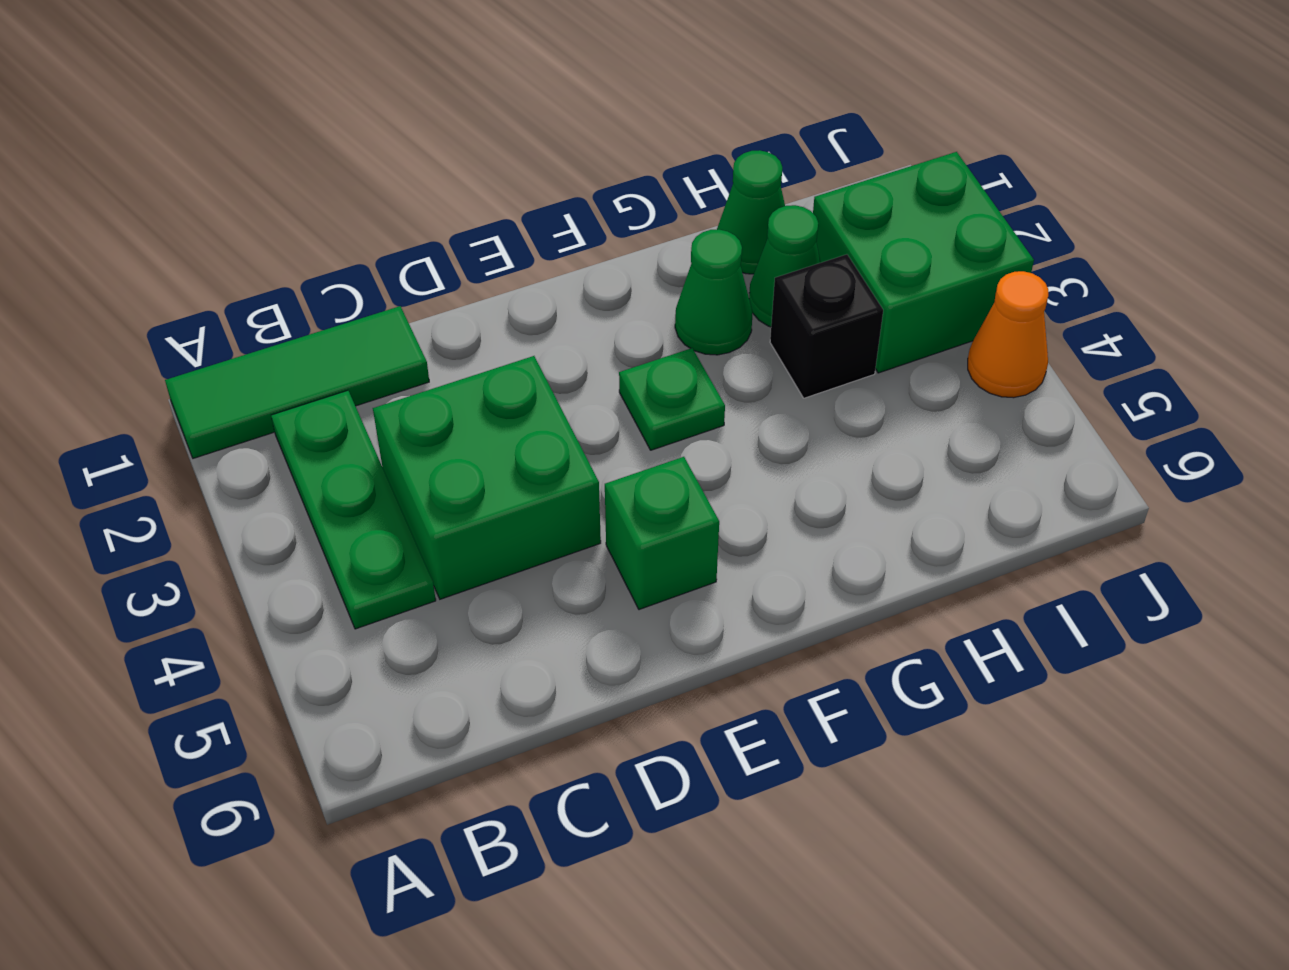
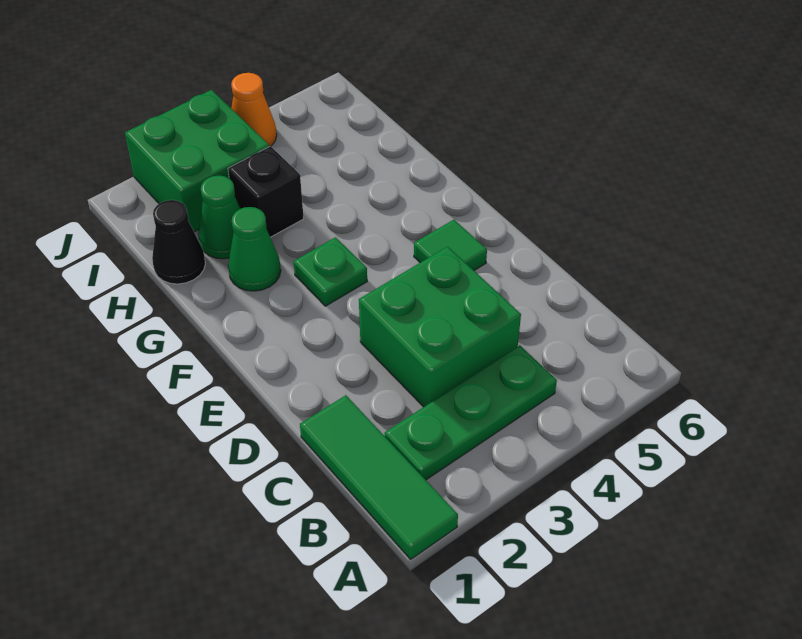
green 1x1 brick [605,457,719,610] -> green 1x1 tile [414,220,487,270]
green 1x1 cone [717,150,785,274] -> black 1x1 cone [152,200,205,284]

